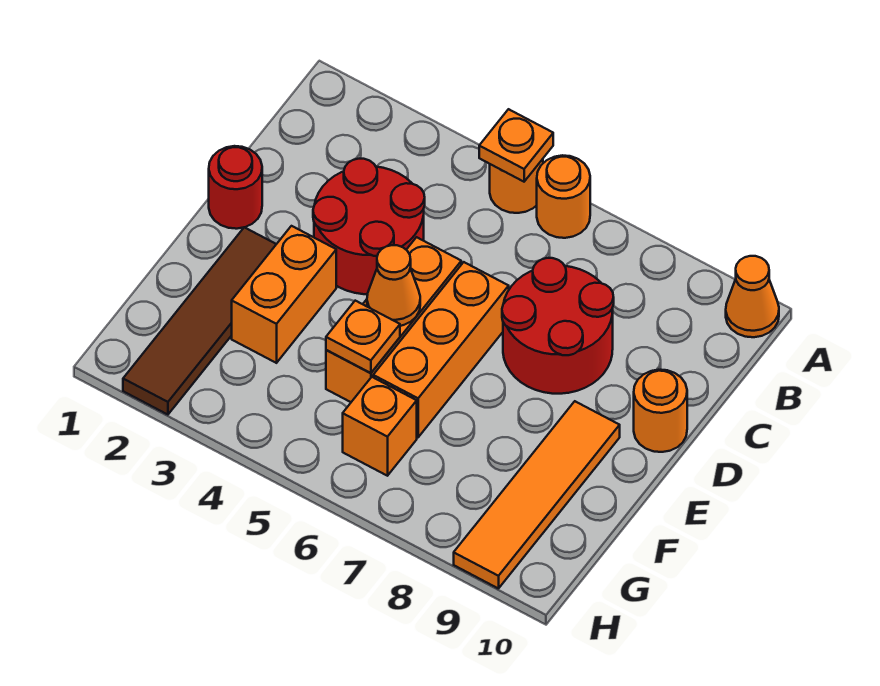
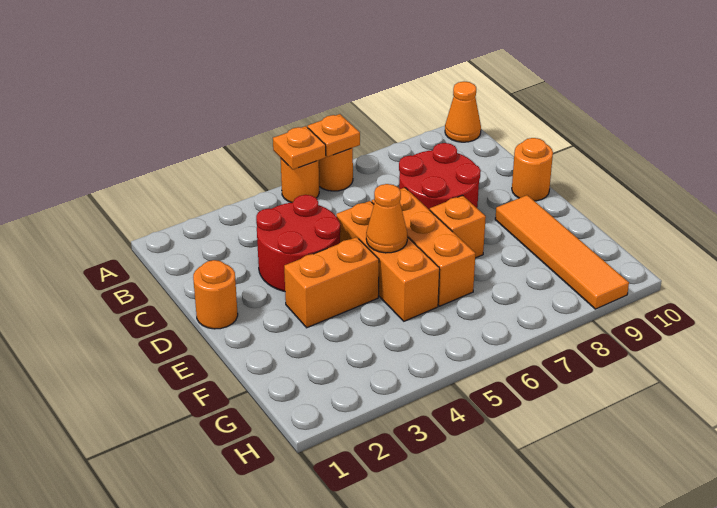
red 1x1 round brick [209,146,262,229] -> orange 1x1 round brick [193,260,238,329]
brown 1x4 tile [123,227,276,415] -> none
orange 1x2 brick [232,226,336,363] -> orange 1x2 brick turned to [284,237,379,328]
orange 1x1 plate [326,301,400,373] -> orange 1x1 plate moved to [308,114,360,157]
orange 1x1 brick [343,377,417,476] -> orange 1x1 brick moved to [430,195,486,258]

